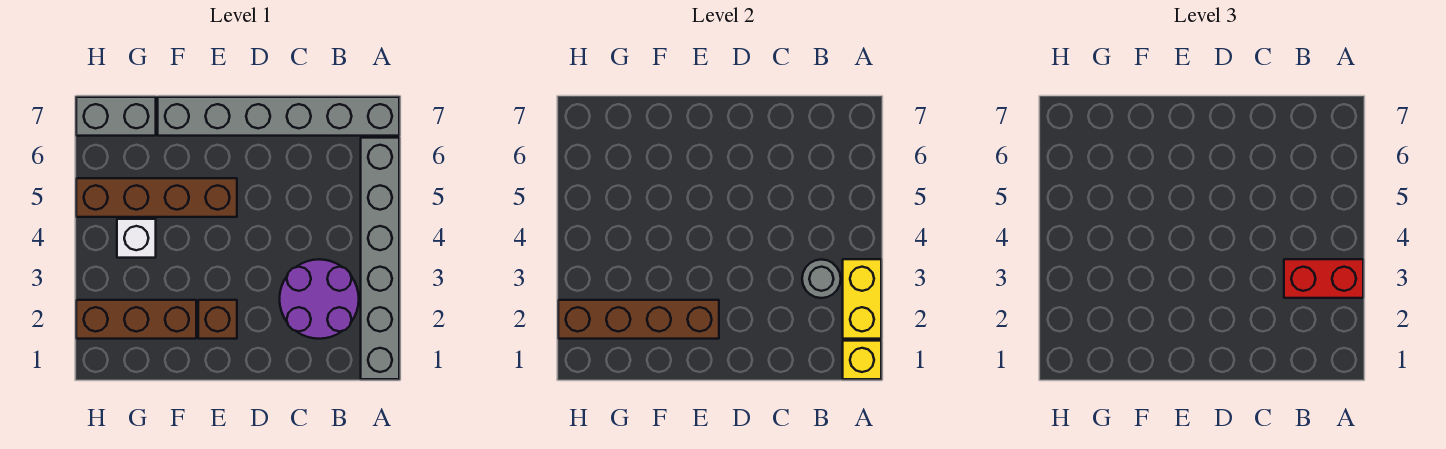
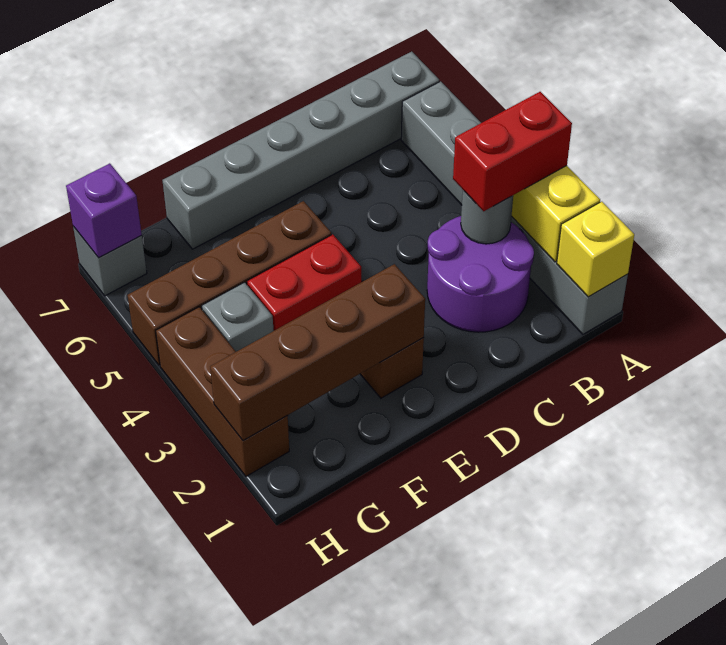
none -> red 1x2 brick [247,234,361,331]
brown 1x3 brick [76,300,196,339] -> brown 1x3 brick turned to [156,307,289,476]
white 1x1 brick [117,219,156,258] -> grey 1x1 brick [202,282,274,352]
grey 1x2 brick [76,97,156,136] -> grey 1x1 brick [73,227,147,296]
none -> purple 1x1 brick [66,163,142,258]

